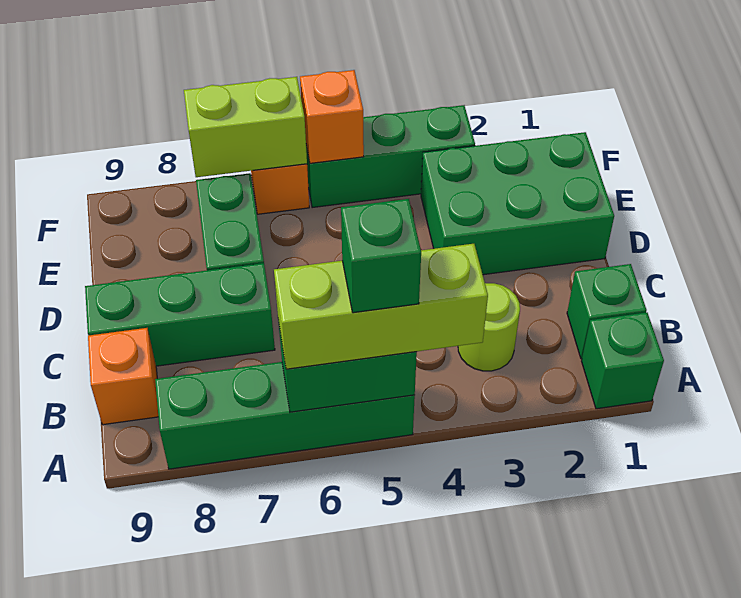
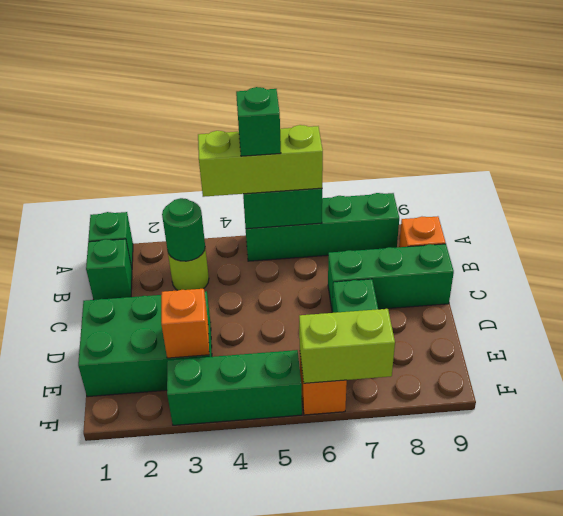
none -> green 1x1 round brick [162,198,205,261]
orange 1x1 brick [300,70,364,163] -> orange 1x1 brick moved to [161,289,209,358]

